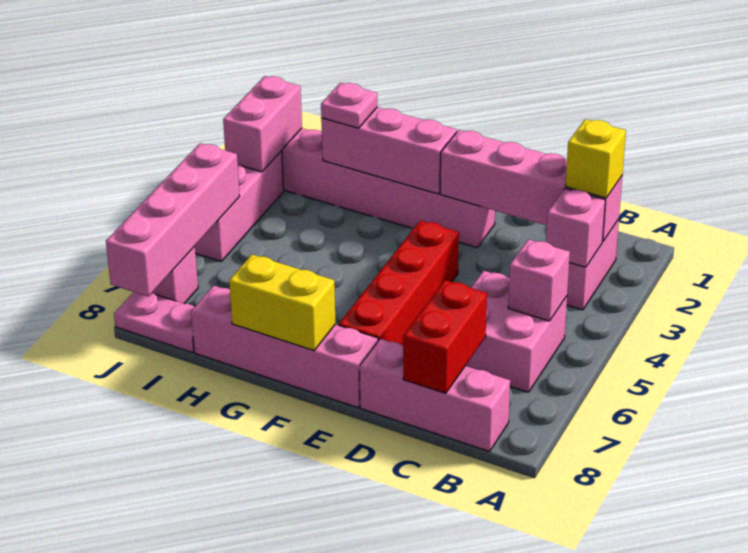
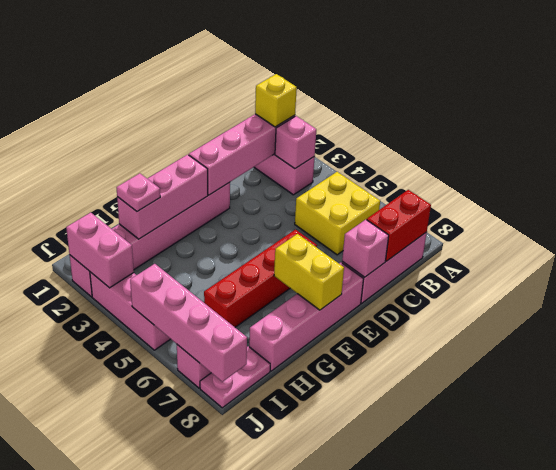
pink 2x2 brick [465,271,567,392] -> yellow 2x2 brick [295,172,380,255]
pink 1x1 brick [508,239,570,321] -> pink 1x1 brick moved to [342,220,389,277]
red 1x2 brick [403,280,487,393] -> red 1x2 brick turned to [367,190,431,261]
red 1x4 brick [339,221,459,346] -> red 1x4 brick turned to [204,230,317,327]
yellow 1x2 brick [229,255,336,350] -> yellow 1x2 brick turned to [274,234,344,310]

